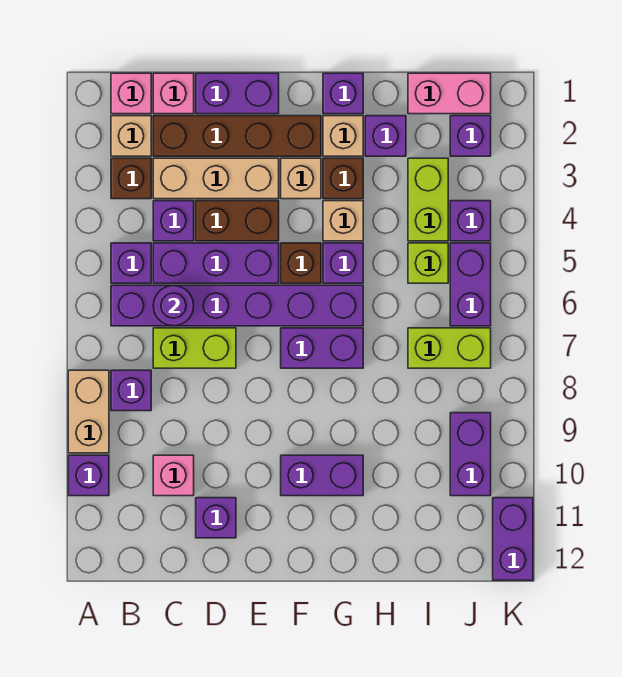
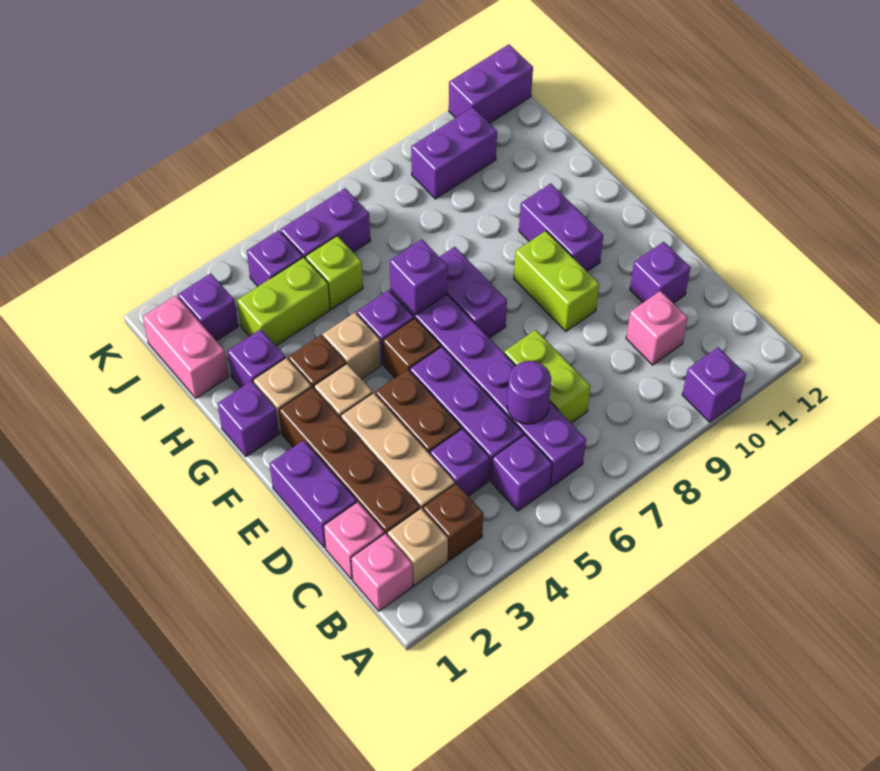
tan 1x2 brick [68,370,109,453] -> none
purple 1x1 brick [111,370,151,411] -> purple 1x1 brick moved to [390,239,448,315]
lime 1x2 brick [408,328,491,368] -> lime 1x2 brick moved to [514,231,599,331]

